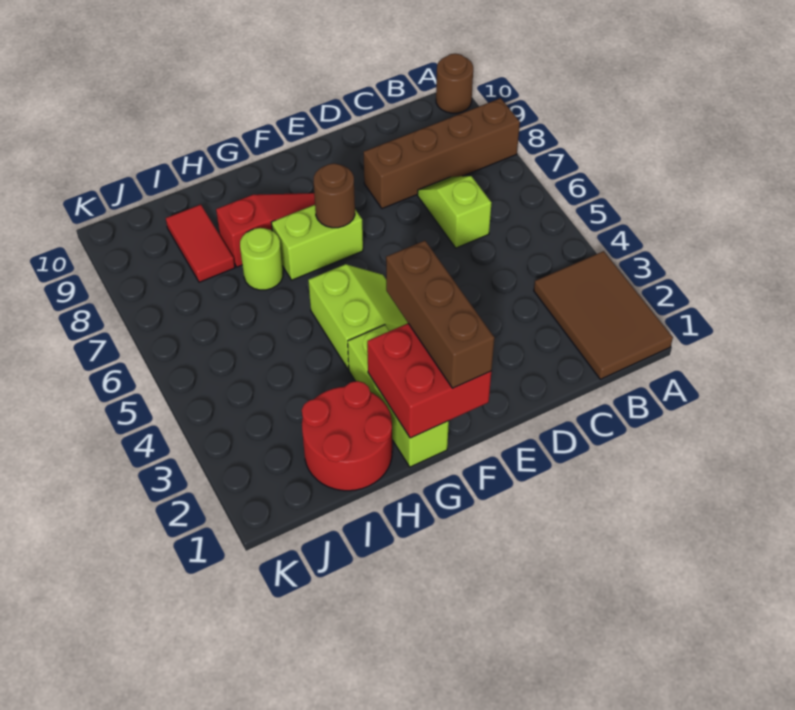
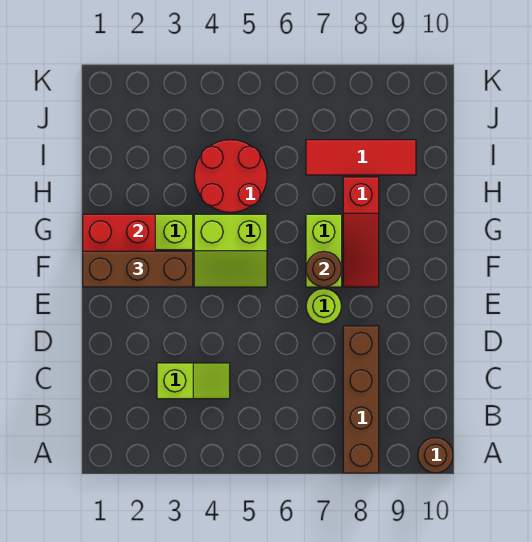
brown 2x3 tile [534,251,673,379] -> none
lime 1x2 slope [418,176,491,248] -> lime 1x2 slope moved to [157,363,230,399]
red 2x2 round brick [302,381,392,491] -> red 2x2 round brick moved to [194,140,267,212]
lime 1x1 round brick [240,228,283,290] -> lime 1x1 round brick moved to [306,289,341,324]
red 1x2 tile [166,204,235,282] -> red 1x3 tile [306,140,416,175]

